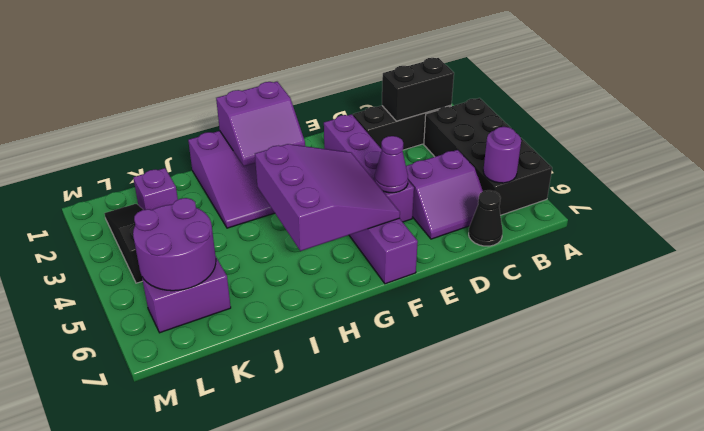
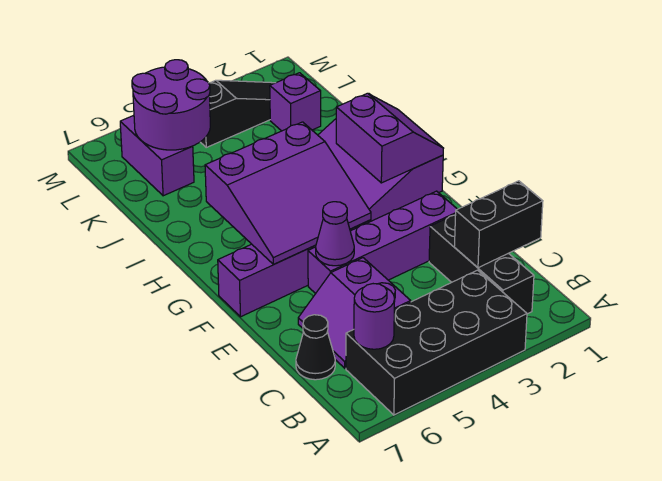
black 1x2 brick [382,58,454,121] -> black 1x2 brick turned to [454,181,543,268]
purple 2x2 slope [216,82,305,166] -> purple 2x2 slope turned to [336,93,444,183]

